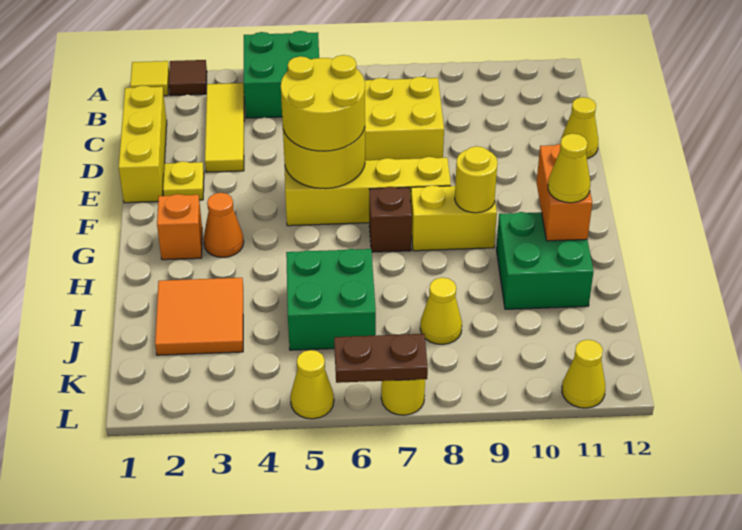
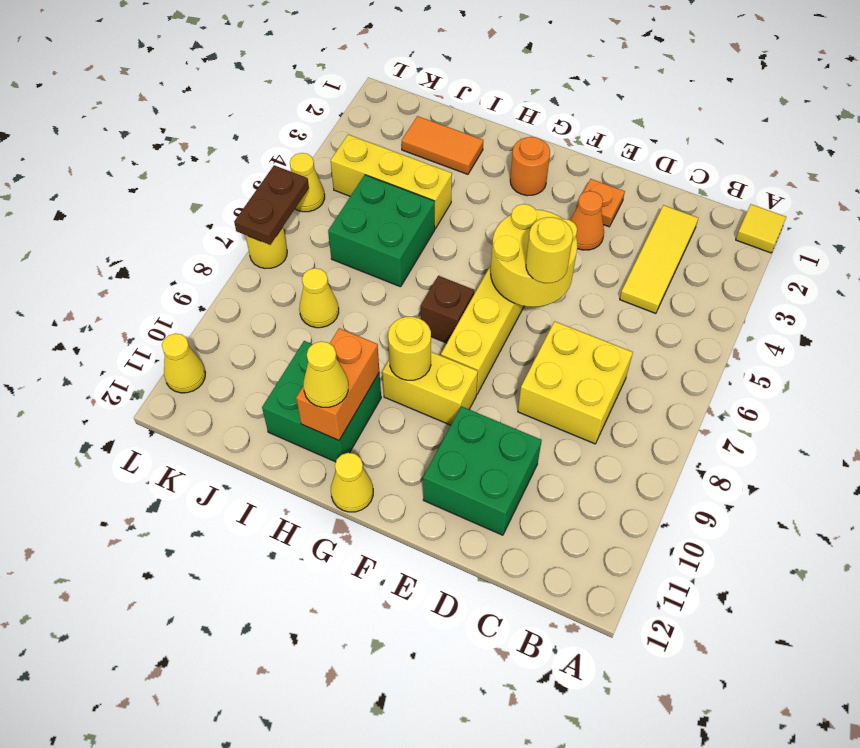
brown 1x1 tile [169,60,207,96] -> none
green 2x2 brick [243,31,319,118] -> green 2x2 brick moved to [423,406,542,535]
yellow 1x3 tile [205,83,244,172] -> yellow 1x3 tile turned to [620,205,698,314]
yellow 1x3 brick [119,85,167,203] -> yellow 1x3 brick moved to [331,135,452,229]
yellow 1x1 cone [561,97,598,159] -> yellow 1x1 cone moved to [331,453,373,512]
yellow 1x1 plate [163,161,204,200] -> orange 1x1 plate [576,179,625,227]
yellow 2x2 round brick [281,55,365,151] -> yellow 1x1 round brick [526,217,573,283]
orange 1x1 brick [157,194,202,260] -> orange 1x1 round brick [510,137,550,196]
orange 1x1 cone [203,193,244,257] -> orange 1x1 cone moved to [570,191,604,250]
yellow 1x2 brick [411,185,497,251] -> yellow 1x2 brick turned to [382,352,478,425]
orange 1x2 brick [537,144,592,241] -> orange 1x2 brick turned to [296,328,379,440]
orange 2x2 tile [155,278,243,355] -> orange 1x2 tile [402,116,483,174]

